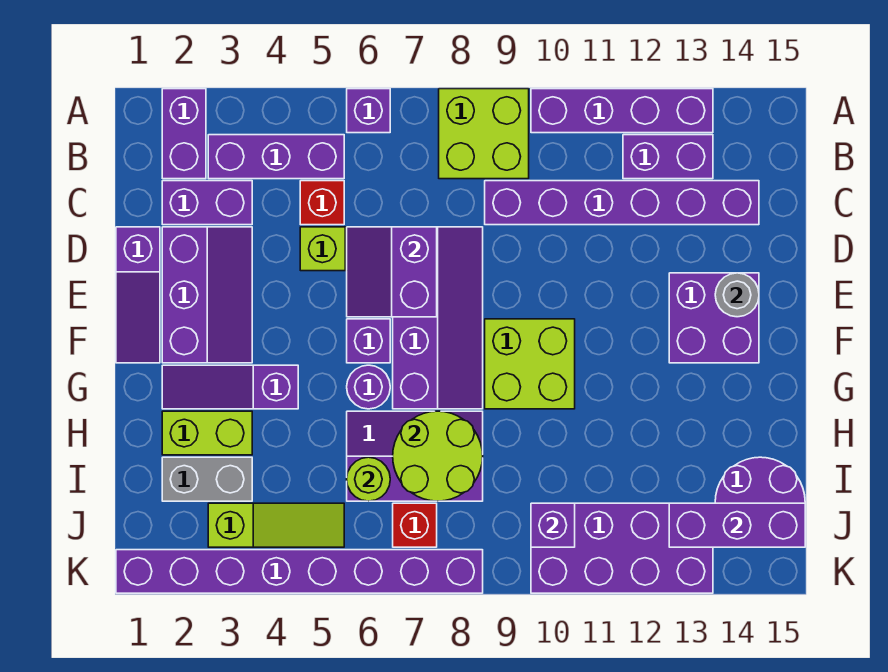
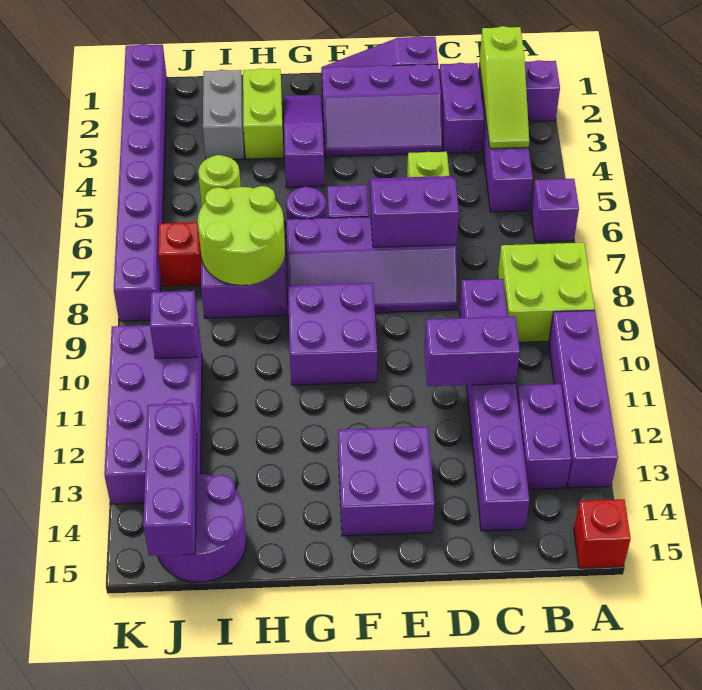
red 1x1 brick [300,181,344,225] -> red 1x1 brick moved to [574,499,631,568]
none -> purple 1x2 brick [424,316,520,386]
grey 1x1 round brick [715,273,759,317] -> none
lime 2x2 brick [485,319,575,409] -> purple 2x2 brick [288,283,377,385]
lime 1x3 slope [208,503,344,547] -> lime 1x3 slope moved to [479,26,529,149]

